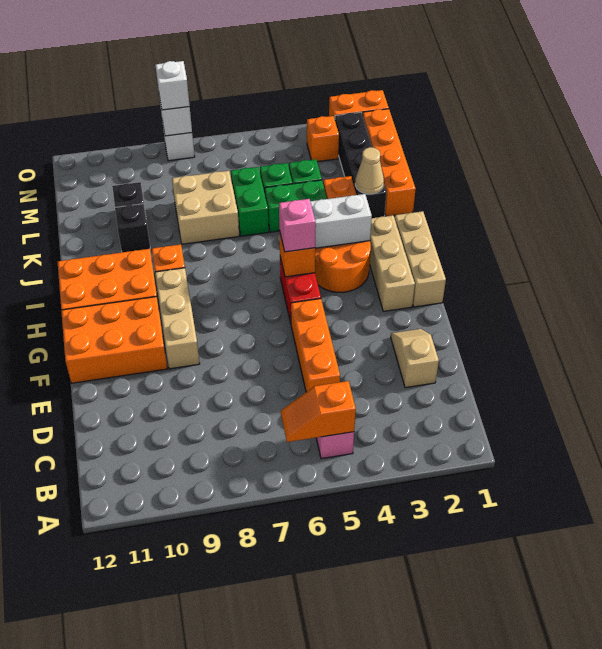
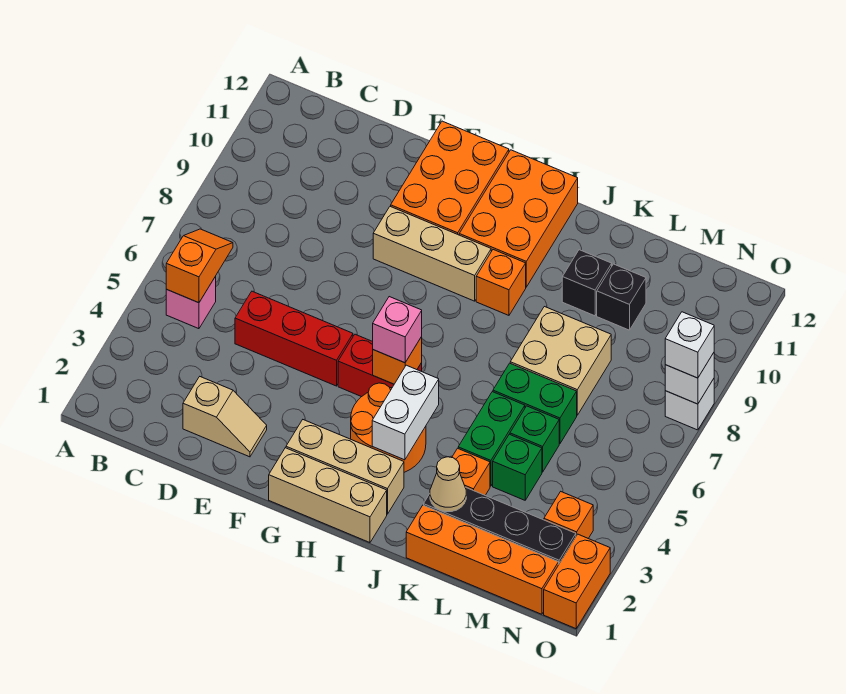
orange 1x3 brick [291,299,340,392] -> red 1x3 brick [235,291,353,386]

